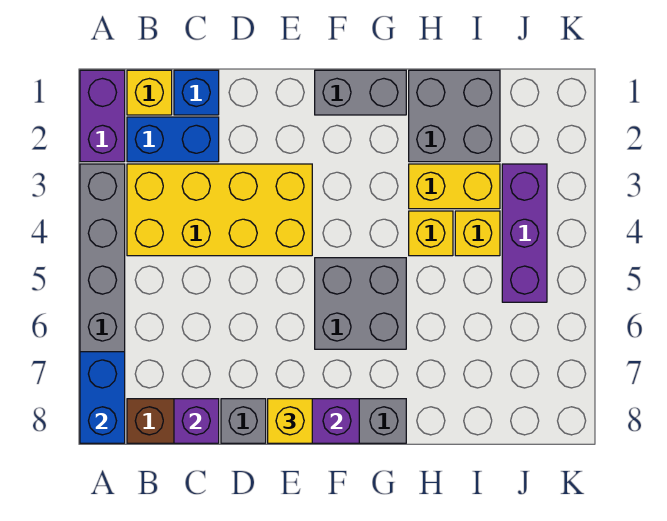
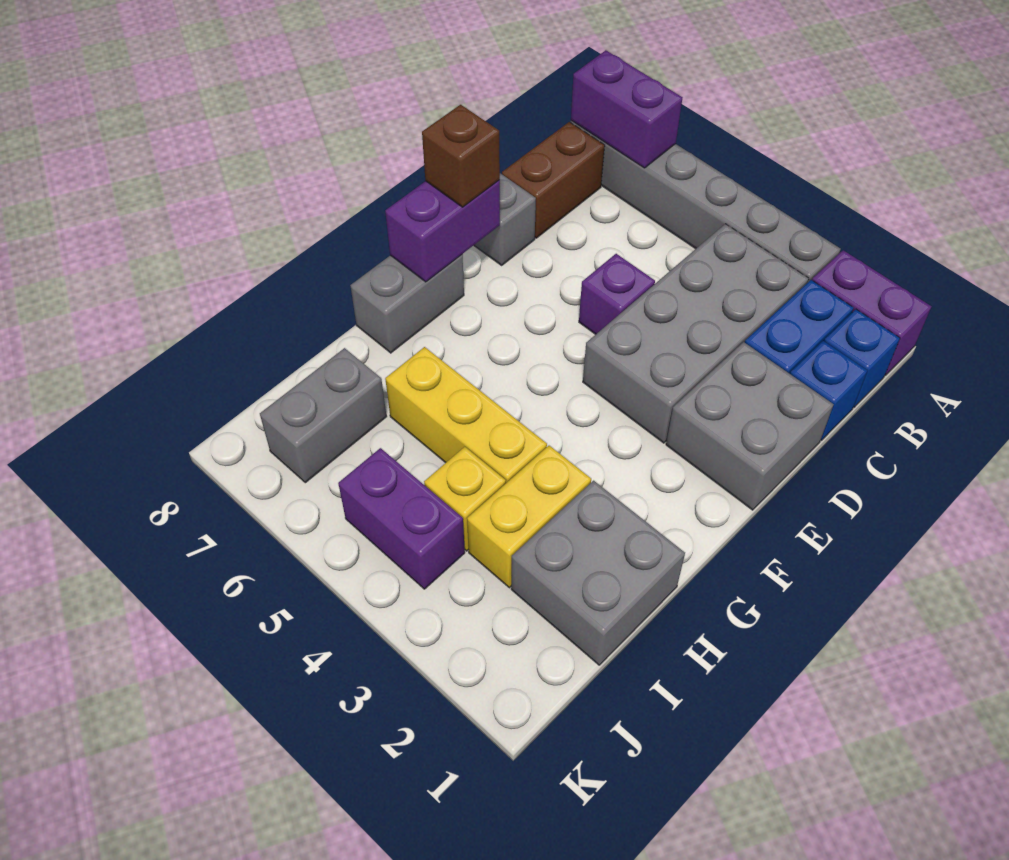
blue 1x2 brick [80,352,125,443] -> purple 1x2 brick [571,50,682,168]
yellow 1x1 brick [127,70,172,115] -> blue 1x1 brick [824,309,900,408]
yellow 2x4 brick [127,164,312,256] -> grey 2x4 brick [583,224,809,443]
purple 1x1 brick [174,399,219,443] -> purple 1x1 brick moved to [579,254,655,334]
yellow 1x1 brick [268,399,312,443] -> brown 1x1 brick [422,105,500,207]
grey 1x2 brick [315,70,406,115] -> grey 1x2 brick moved to [260,348,387,483]
grey 2x2 brick [315,258,406,349] -> grey 2x2 brick moved to [666,342,834,510]
yellow 1x1 brick [409,211,453,256] -> yellow 1x3 brick [385,347,547,483]
purple 1x3 brick [502,164,547,302] -> purple 1x2 brick [338,448,465,589]

